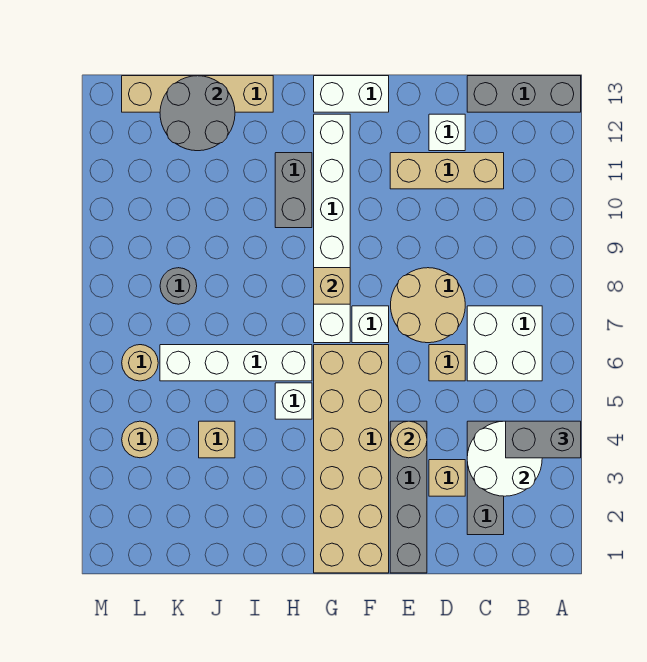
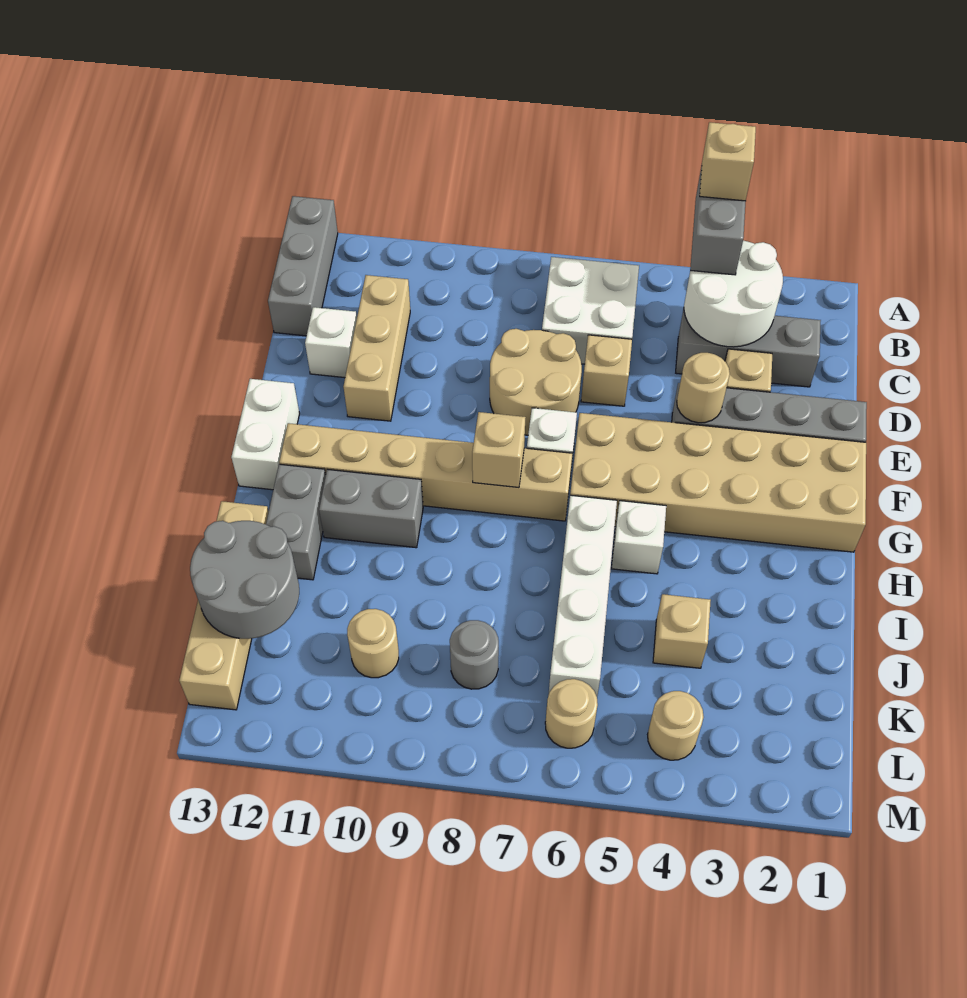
none -> tan 1x1 brick [700,122,756,201]
white 1x6 brick [314,114,350,343] -> tan 1x6 brick [279,423,572,521]
none -> grey 1x2 brick [266,464,326,580]
none -> tan 1x1 round brick [347,609,399,678]

